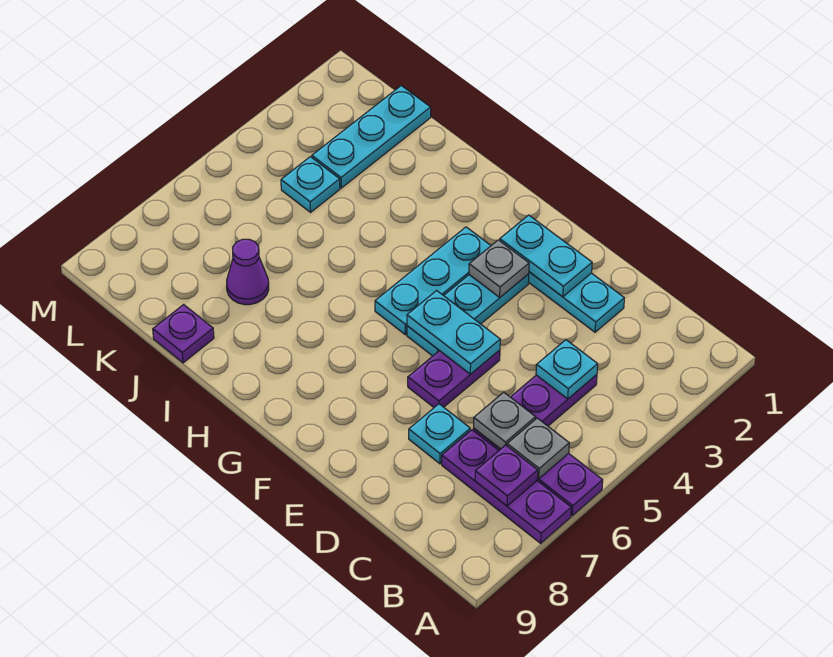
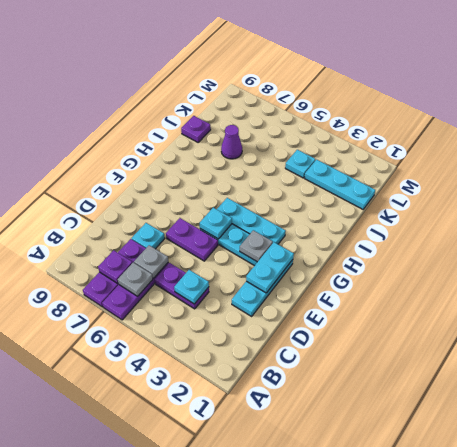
cyan 1x2 plate [407,291,500,374] -> cyan 1x1 plate [200,208,232,239]

